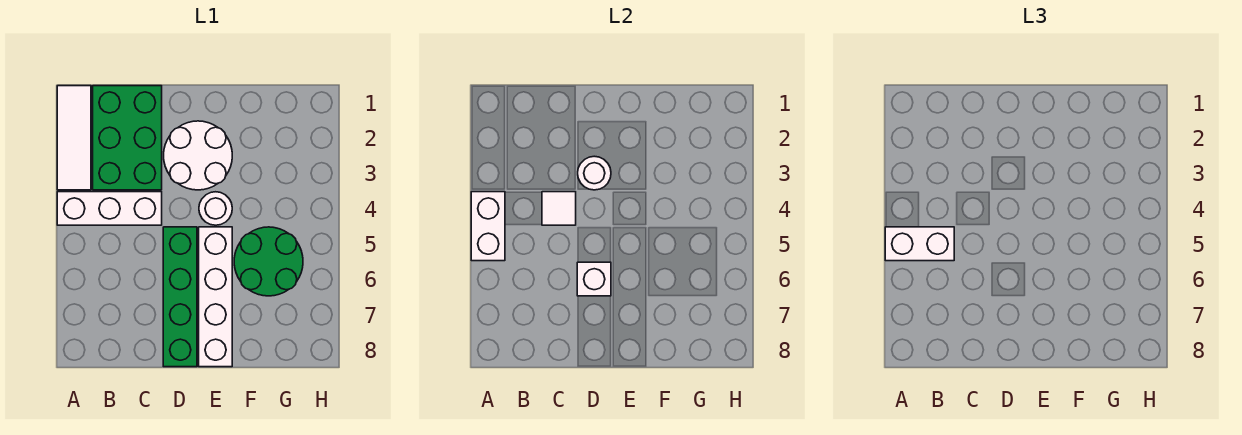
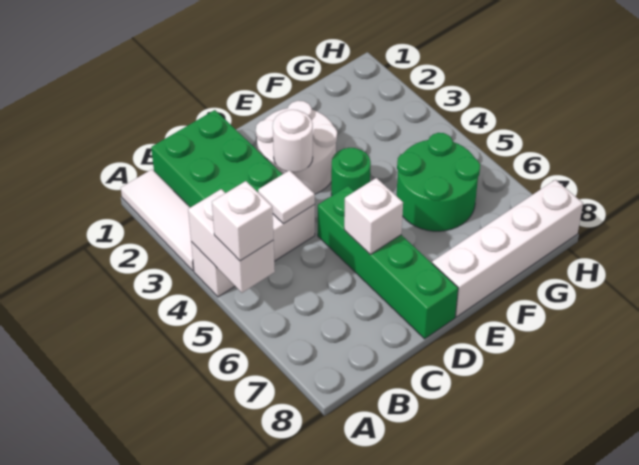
white 1x2 brick [885,227,954,261] -> white 1x1 brick [212,181,273,261]
white 1x1 round brick [199,192,232,225] -> green 1x1 round brick [331,148,371,195]
white 1x4 brick [199,227,232,367] -> white 1x4 brick turned to [432,180,583,317]

